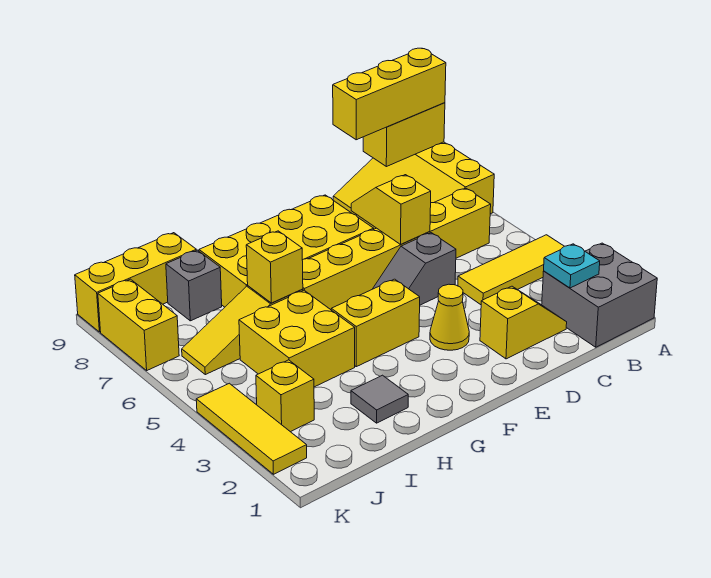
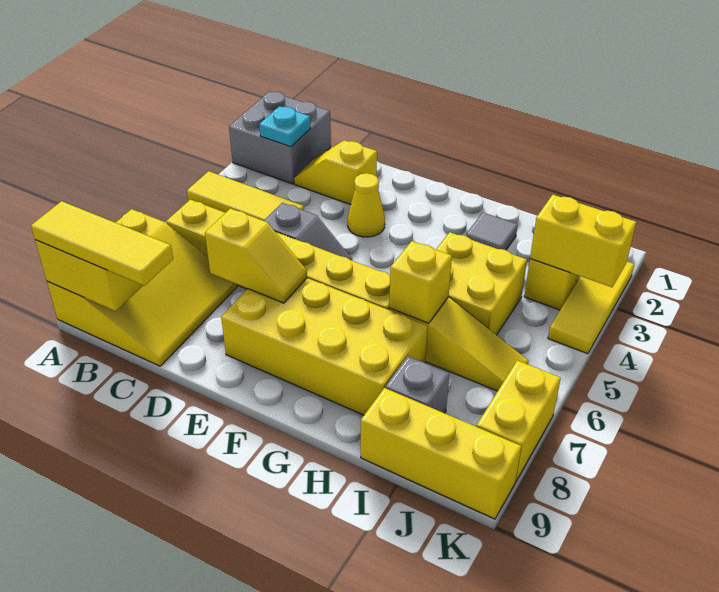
yellow 1x3 brick [333,48,446,140] -> yellow 1x3 tile [31,201,173,286]
yellow 1x2 slope [351,175,431,244] -> yellow 1x2 slope turned to [205,208,307,303]
yellow 1x2 brick [331,279,420,367] -> yellow 1x2 brick moved to [530,195,636,287]

